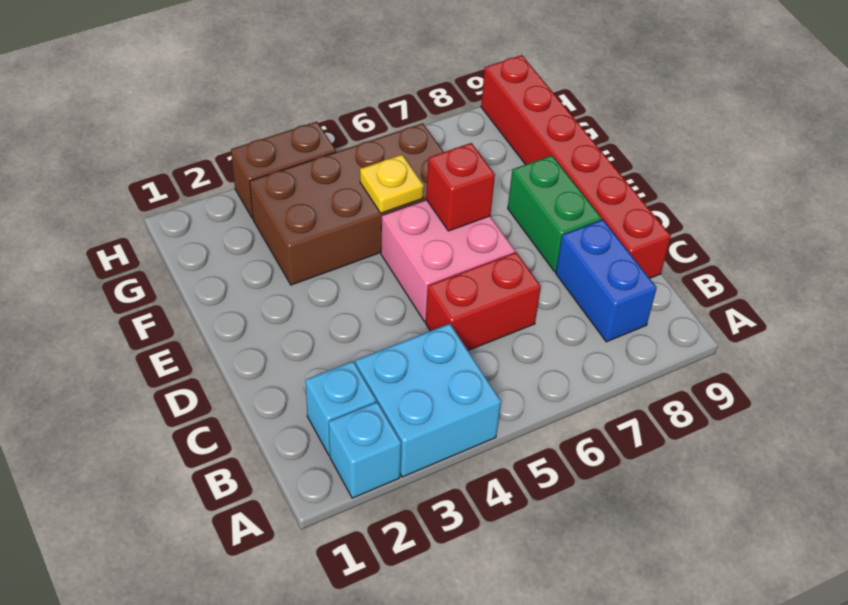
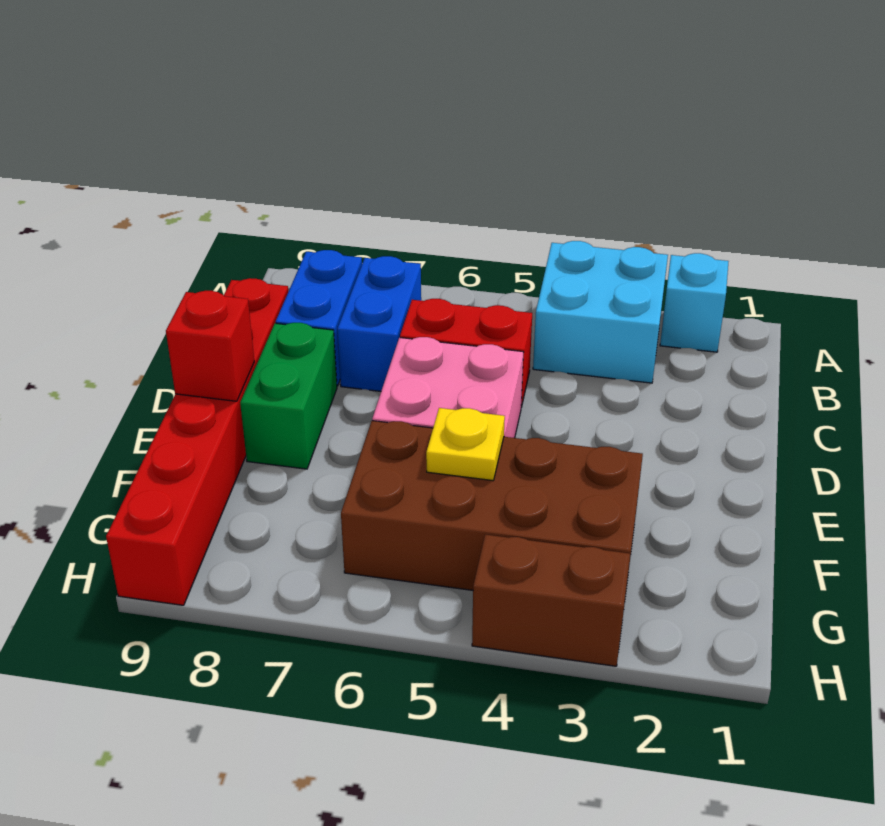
cyan 1x1 brick [305,361,376,455] -> none
none -> blue 1x2 brick [337,256,421,391]
red 1x1 brick [426,143,495,231] -> red 1x1 brick moved to [166,291,254,401]

